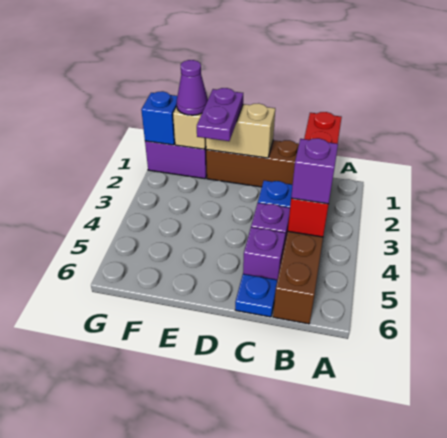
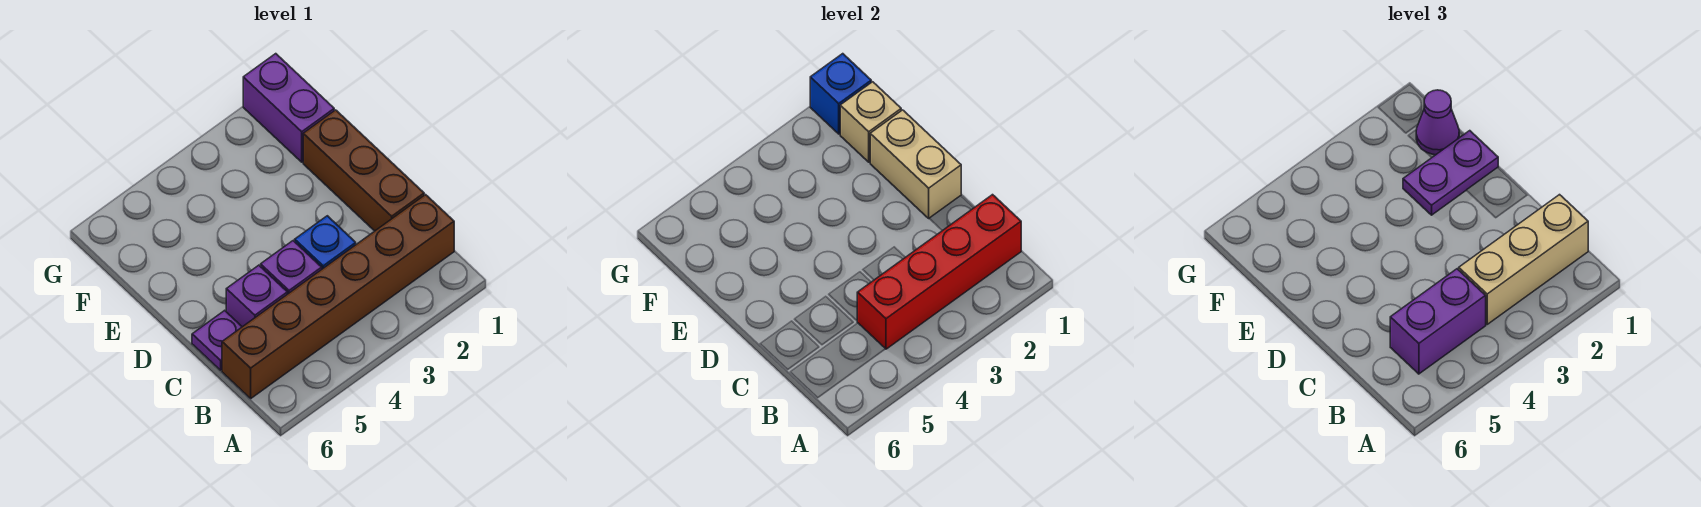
none -> tan 1x3 brick [1459,195,1588,324]
purple 1x1 brick [291,138,338,204] -> purple 1x2 brick [1390,269,1486,374]
blue 1x1 plate [235,274,277,317] -> purple 1x1 plate [192,310,242,370]

